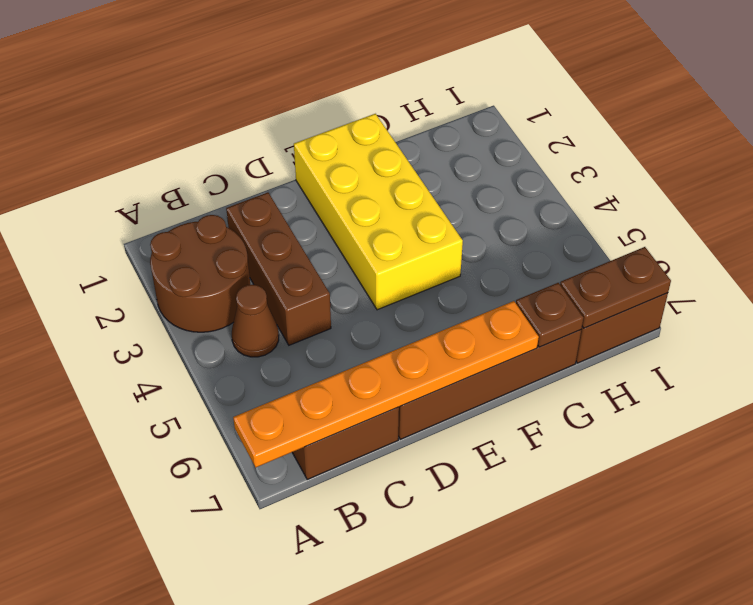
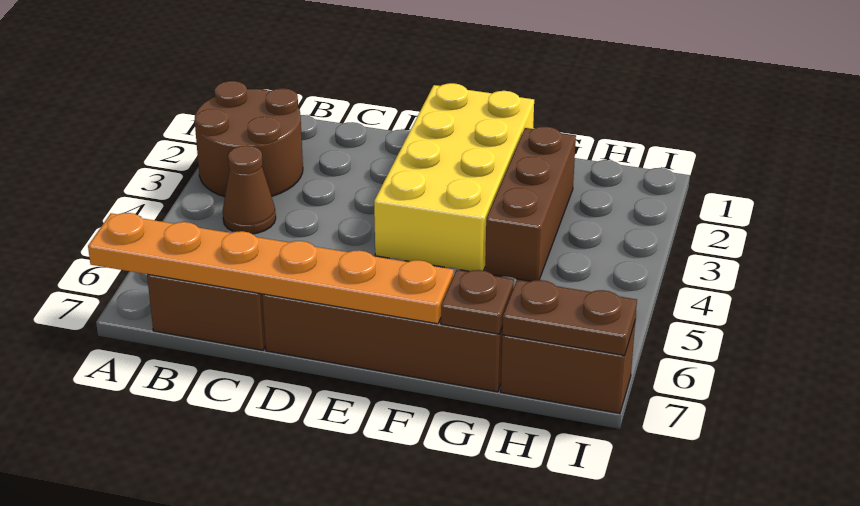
brown 1x3 brick [226,193,331,345] -> brown 1x3 brick moved to [485,127,576,281]

